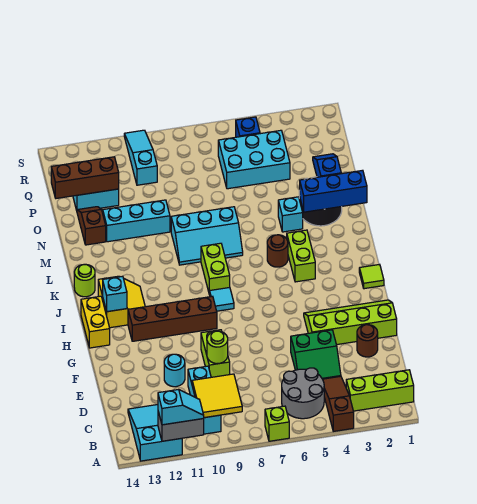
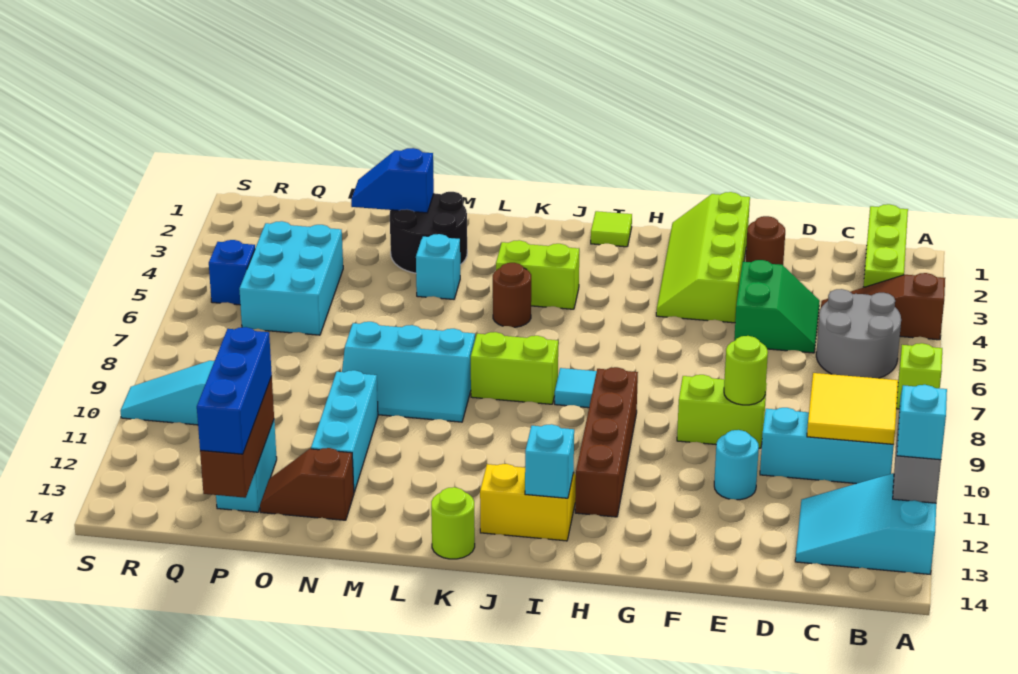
yellow 1x2 brick [81,296,110,348] -> none
cyan 2x3 slope [171,207,243,265] -> cyan 2x3 slope turned to [342,322,475,422]
blue 1x3 brick [299,170,367,212] -> blue 1x3 brick moved to [197,327,272,454]

